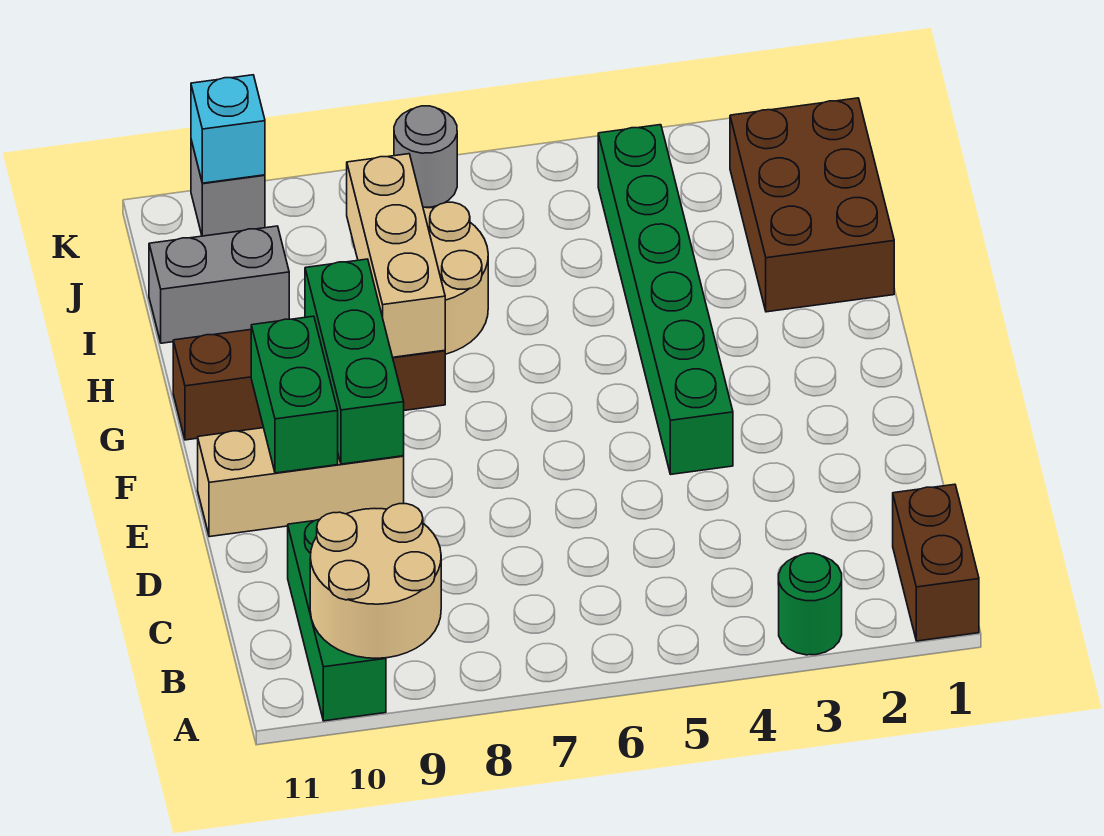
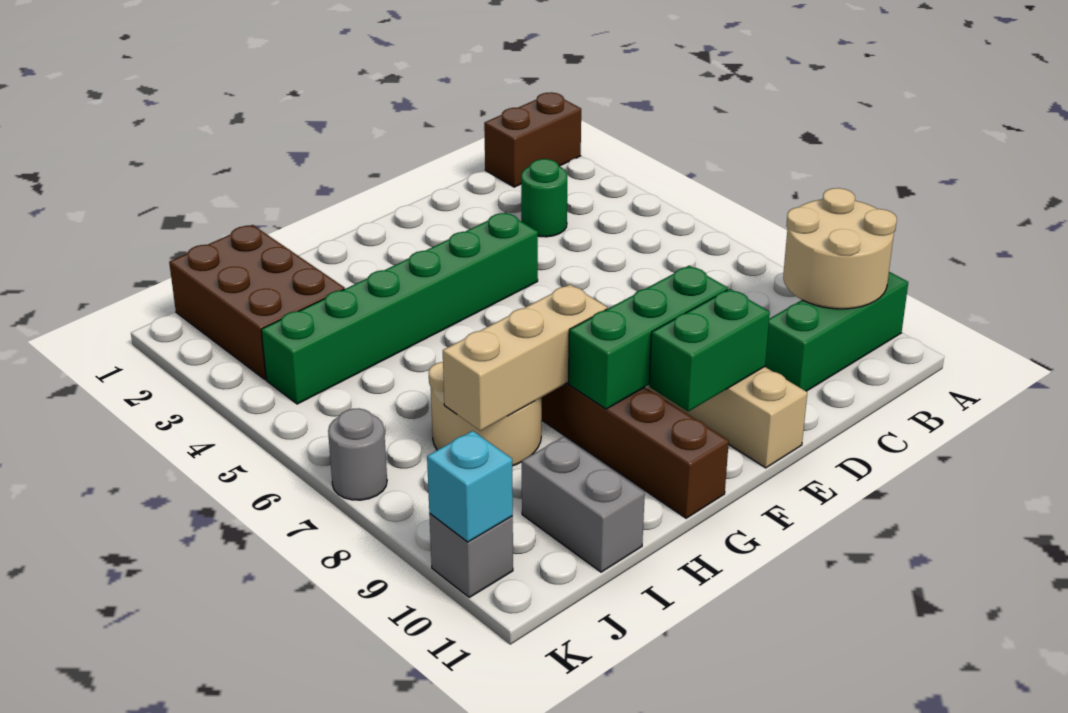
green 1x1 round brick [779,553,842,655] -> green 1x1 round brick moved to [521,159,567,237]
brown 2x3 brick [730,98,894,312] -> brown 2x3 brick turned to [169,225,345,380]

